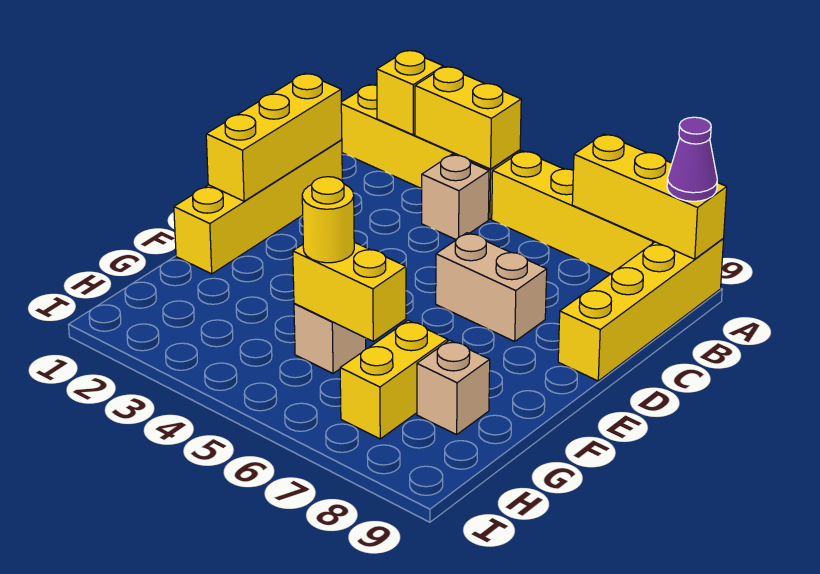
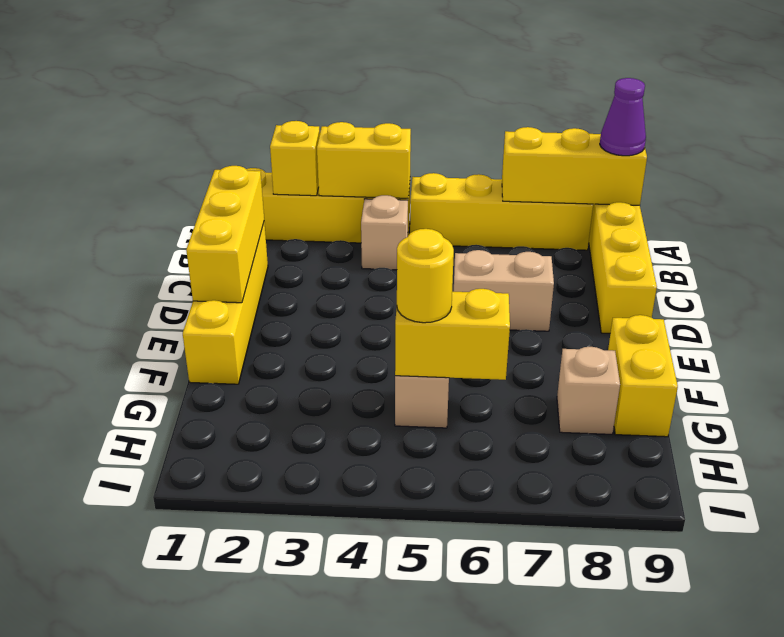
yellow 1x2 brick [340,320,448,439] -> yellow 1x2 brick moved to [608,315,678,437]

